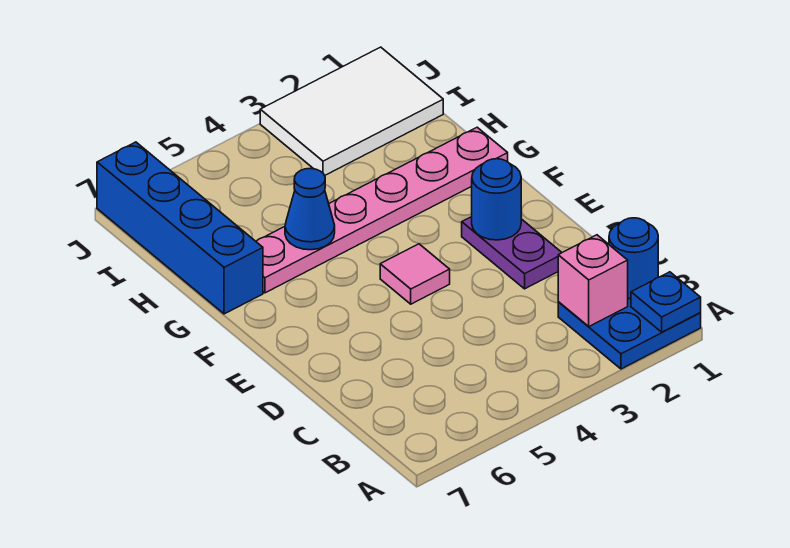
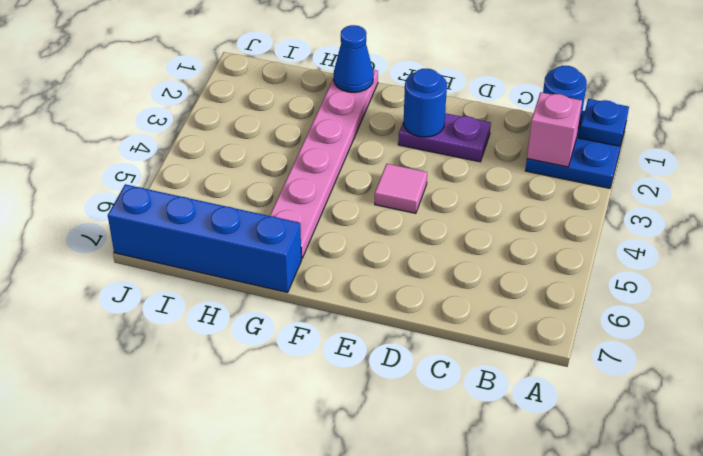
blue 1x1 cone [285,168,335,250] -> blue 1x1 cone moved to [333,25,374,92]
white 2x3 tile [260,47,443,176] -> none

